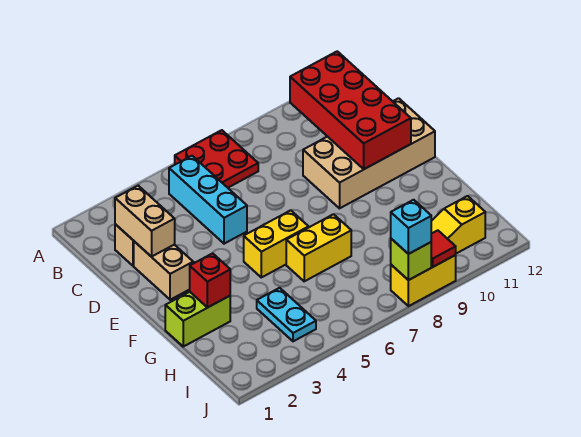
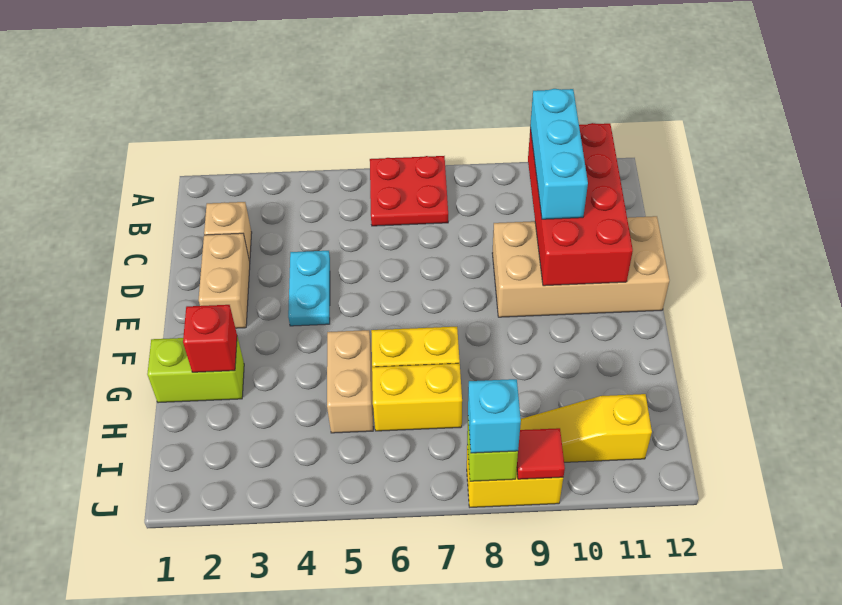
cyan 1x3 brick [169,156,247,244] -> cyan 1x3 brick moved to [530,89,588,219]
tan 1x2 brick [115,186,175,257] -> tan 1x2 brick moved to [327,330,373,433]
yellow 1x2 brick [244,210,309,277] -> yellow 1x2 brick moved to [372,363,462,431]
cyan 1x2 plate [257,288,316,341] -> cyan 1x2 plate moved to [288,251,330,326]

